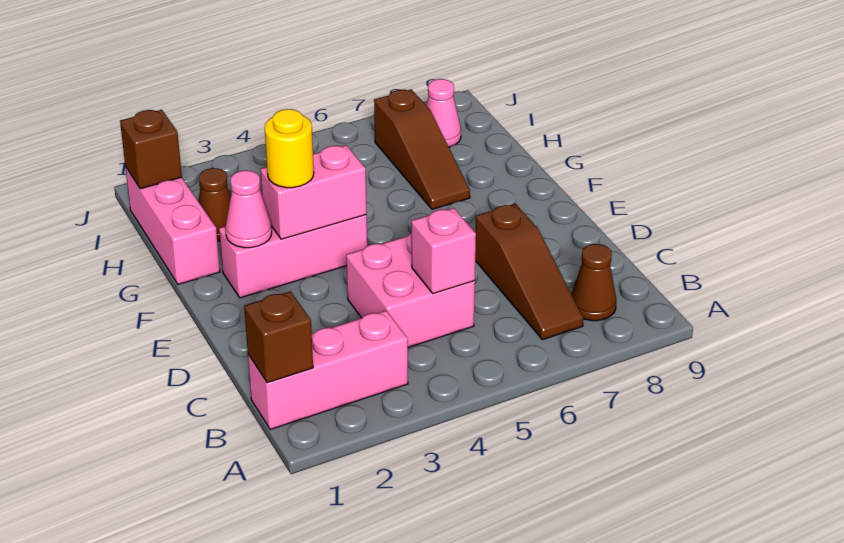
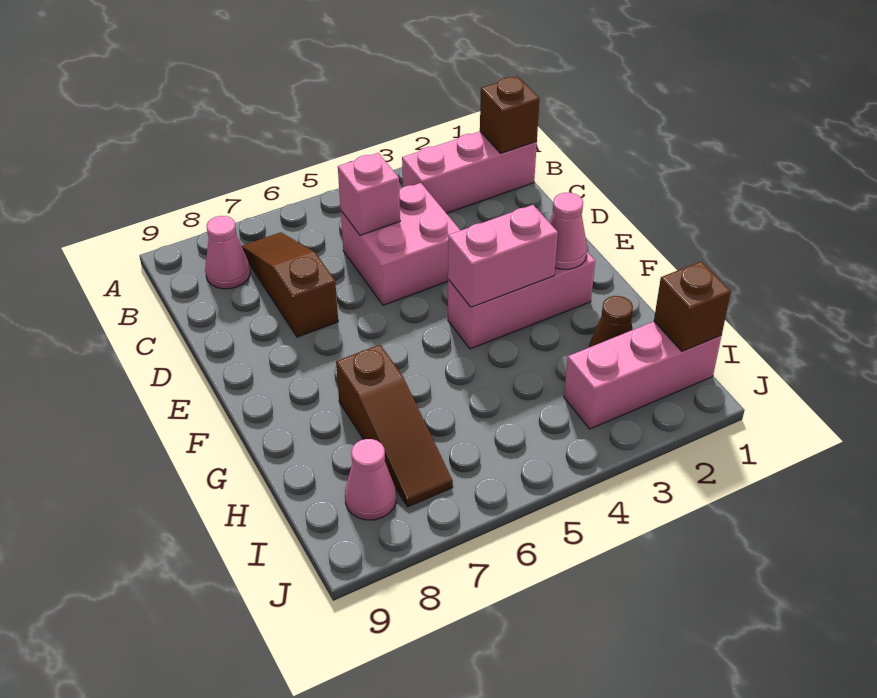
brown 1x1 cone [571,244,616,321] -> pink 1x1 cone [205,216,250,289]
yellow 1x1 round brick [265,109,314,188] -> none
pink 1x3 brick [125,167,220,284] -> pink 1x3 brick turned to [564,322,721,429]
brown 1x3 slope [374,89,470,209] -> brown 1x3 slope turned to [336,345,453,507]

